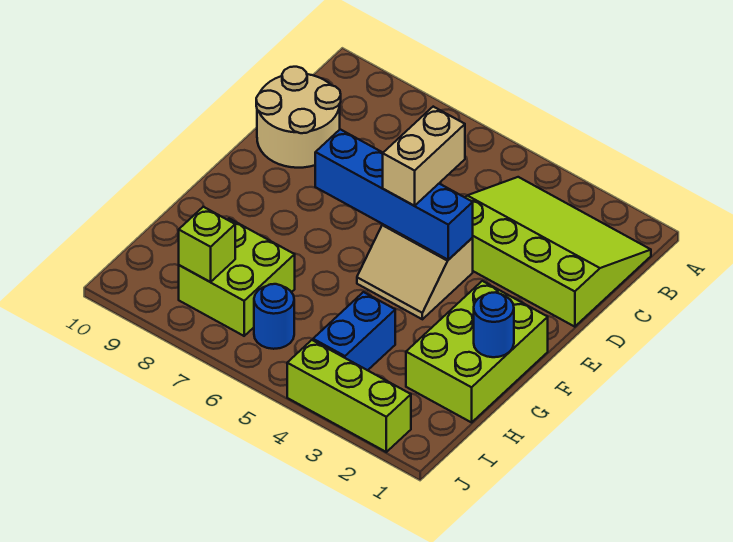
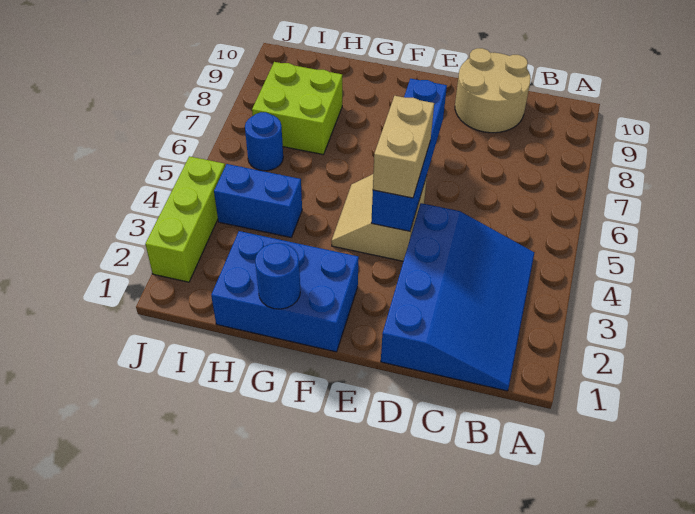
lime 3x4 slope [465,177,651,327] -> blue 3x4 slope [381,203,534,391]
tan 1x2 brick [383,107,465,206] -> tan 1x2 brick turned to [373,96,434,198]
lime 2x3 brick [406,281,548,422] -> blue 2x3 brick [211,231,359,352]
lime 1x1 brick [179,207,235,282] -> none

